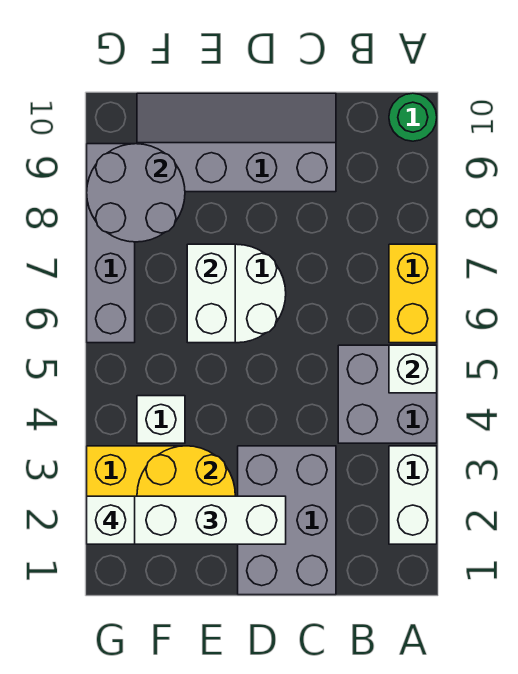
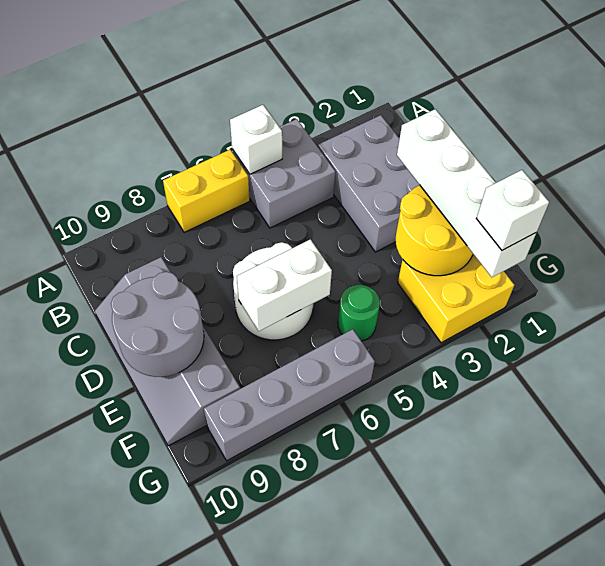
white 1x2 brick [389,446,437,544] -> none
green 1x1 round brick [389,93,437,141] -> green 1x1 round brick moved to [338,285,380,341]
grey 2x3 brick [238,446,336,595] -> grey 2x3 brick turned to [318,115,419,252]
white 1x1 brick [137,396,185,443] -> none
grey 2x2 round brick [87,144,185,242] -> grey 2x2 round brick moved to [111,272,204,377]

